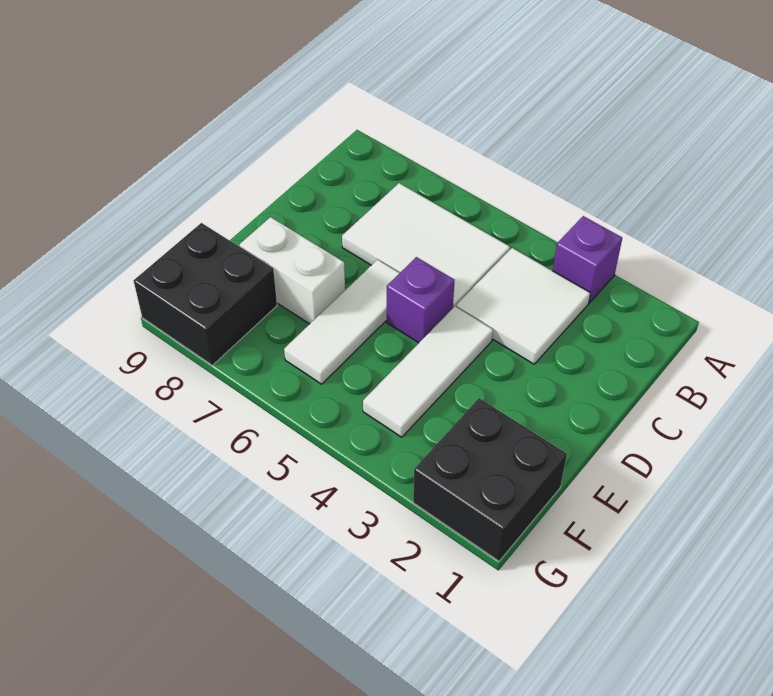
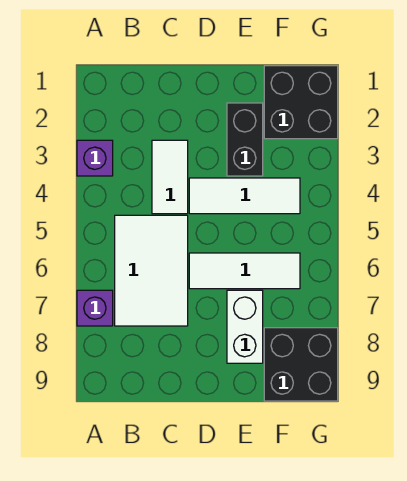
white 2x2 tile [456,248,590,364] -> white 1x2 tile [152,140,188,214]
purple 1x1 brick [387,257,455,343] -> purple 1x1 brick moved to [77,290,113,326]
none -> black 1x2 brick [227,103,263,176]

